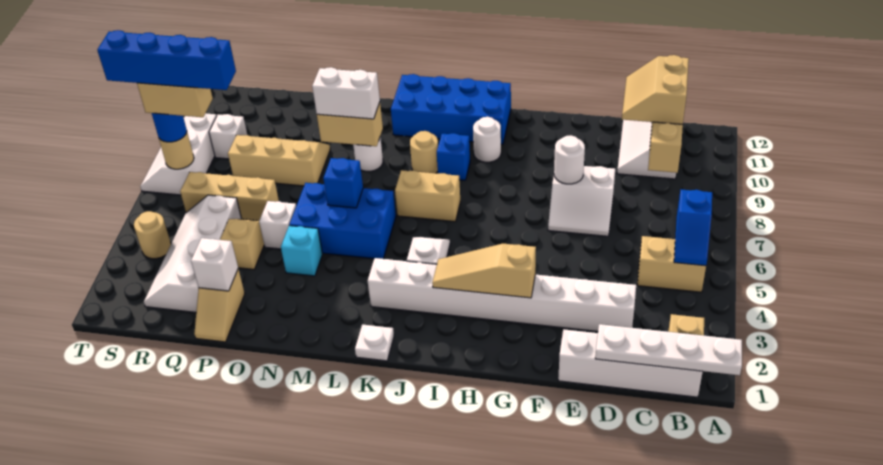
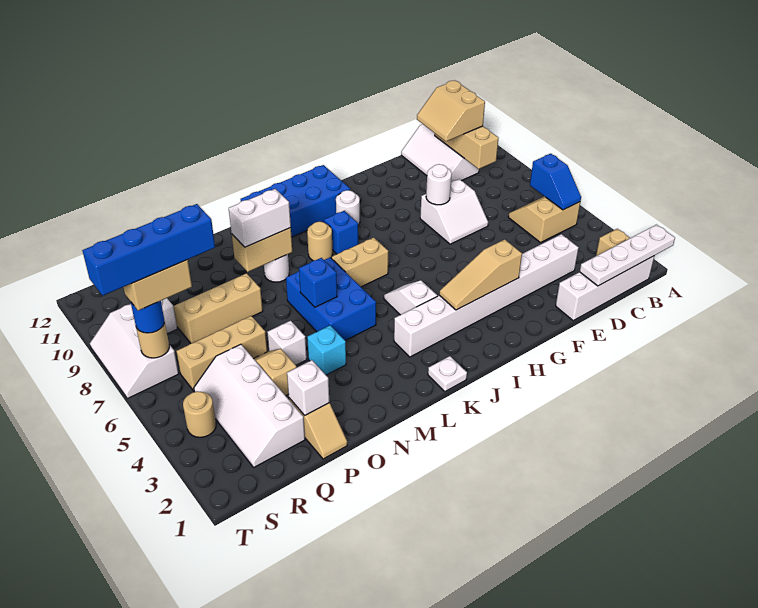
blue 2x3 brick [289,183,396,259] -> blue 2x3 brick turned to [286,258,376,341]

